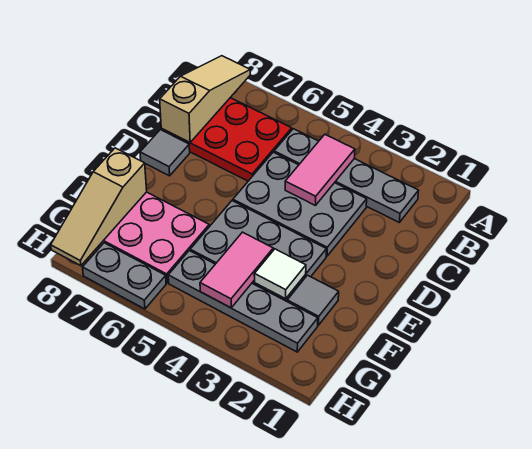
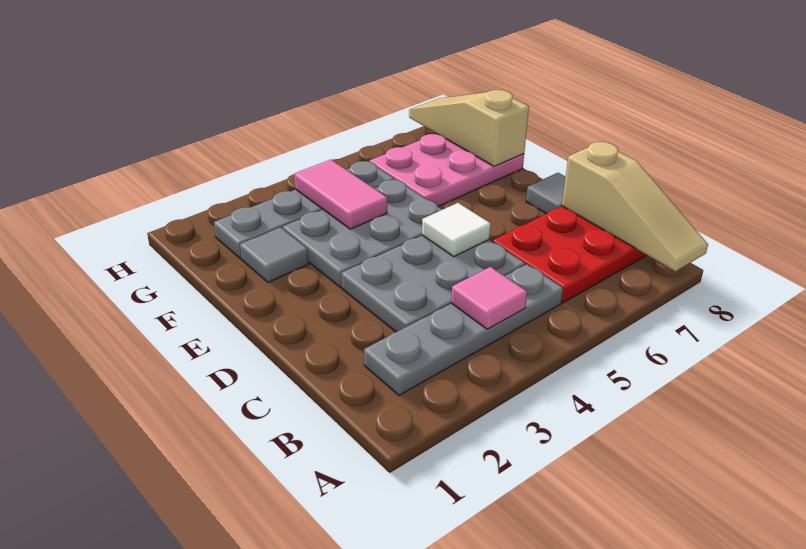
pink 1x2 tile [285,135,355,206] -> pink 1x1 tile [451,267,527,329]
white 1x1 tile [254,249,306,299] -> white 1x1 tile moved to [422,203,491,256]
grey 1x2 plate [83,243,166,309] -> none

